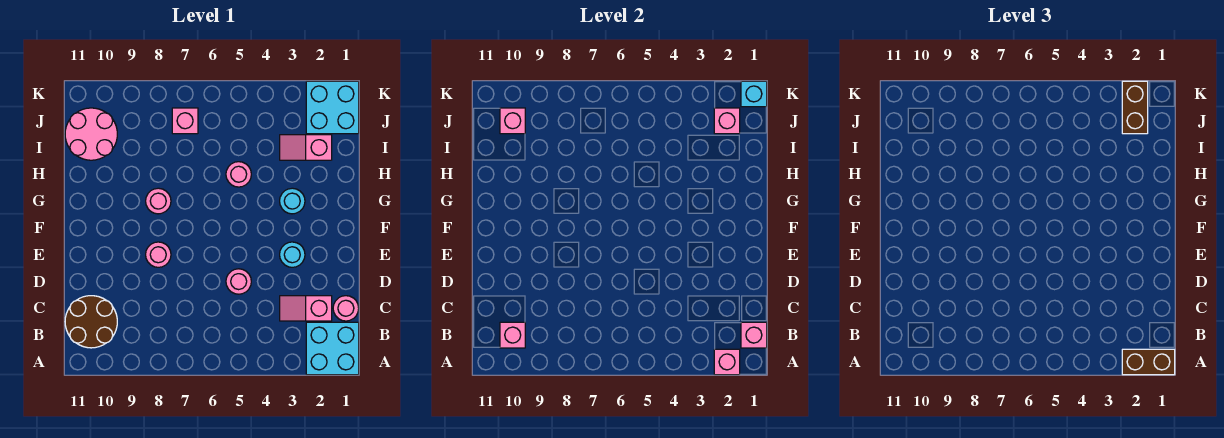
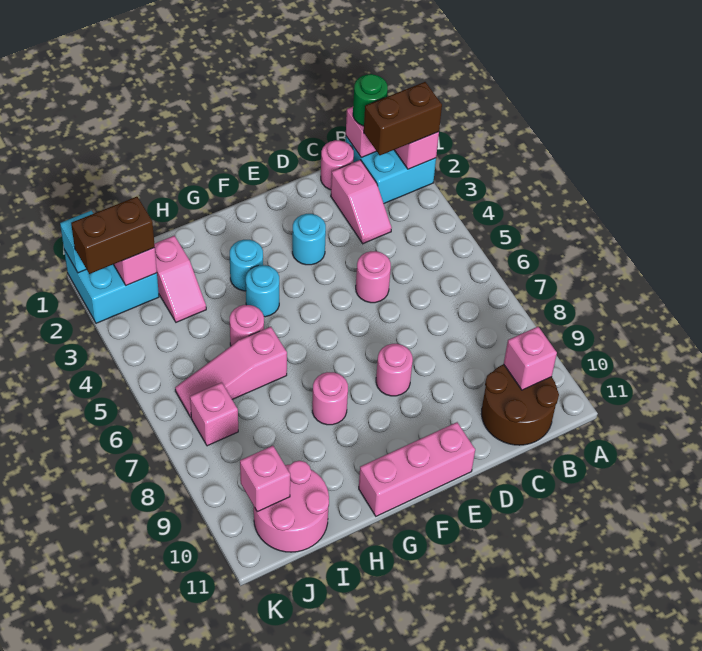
brown 1x2 brick [1122,349,1175,375] -> brown 1x2 brick turned to [364,82,442,155]
none -> green 1x1 round brick [353,74,388,126]
none -> pink 1x3 brick [359,422,475,516]
none -> cyan 1x1 round brick [246,265,279,317]
none -> pink 1x3 slope [175,327,287,417]

